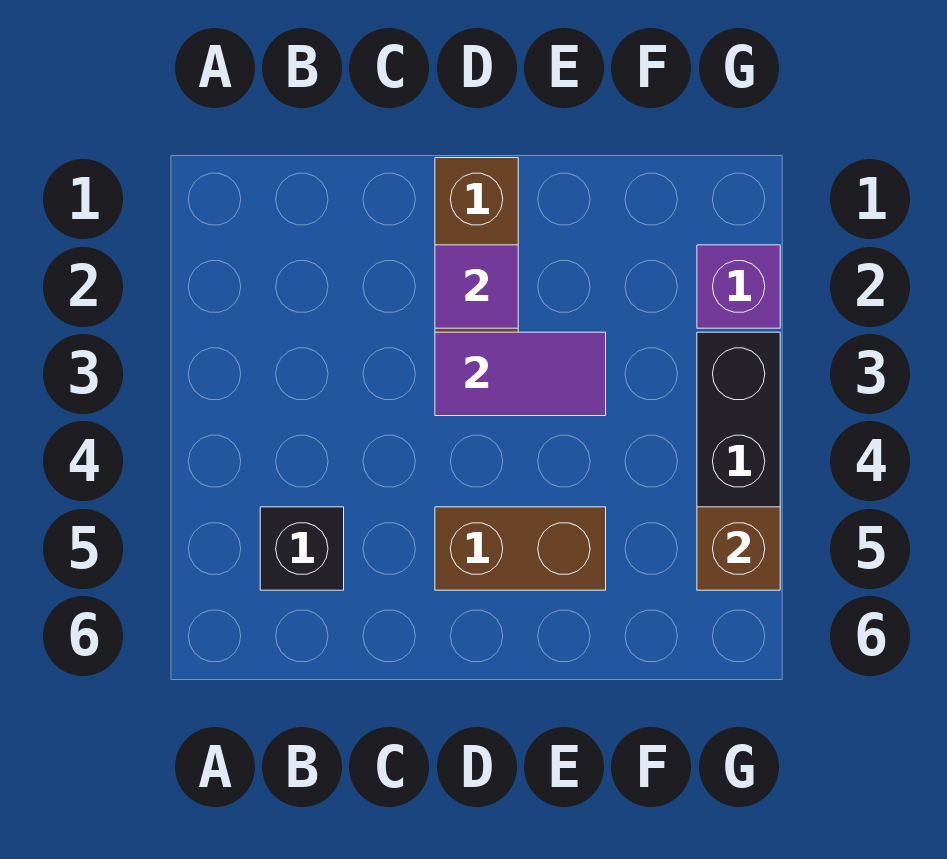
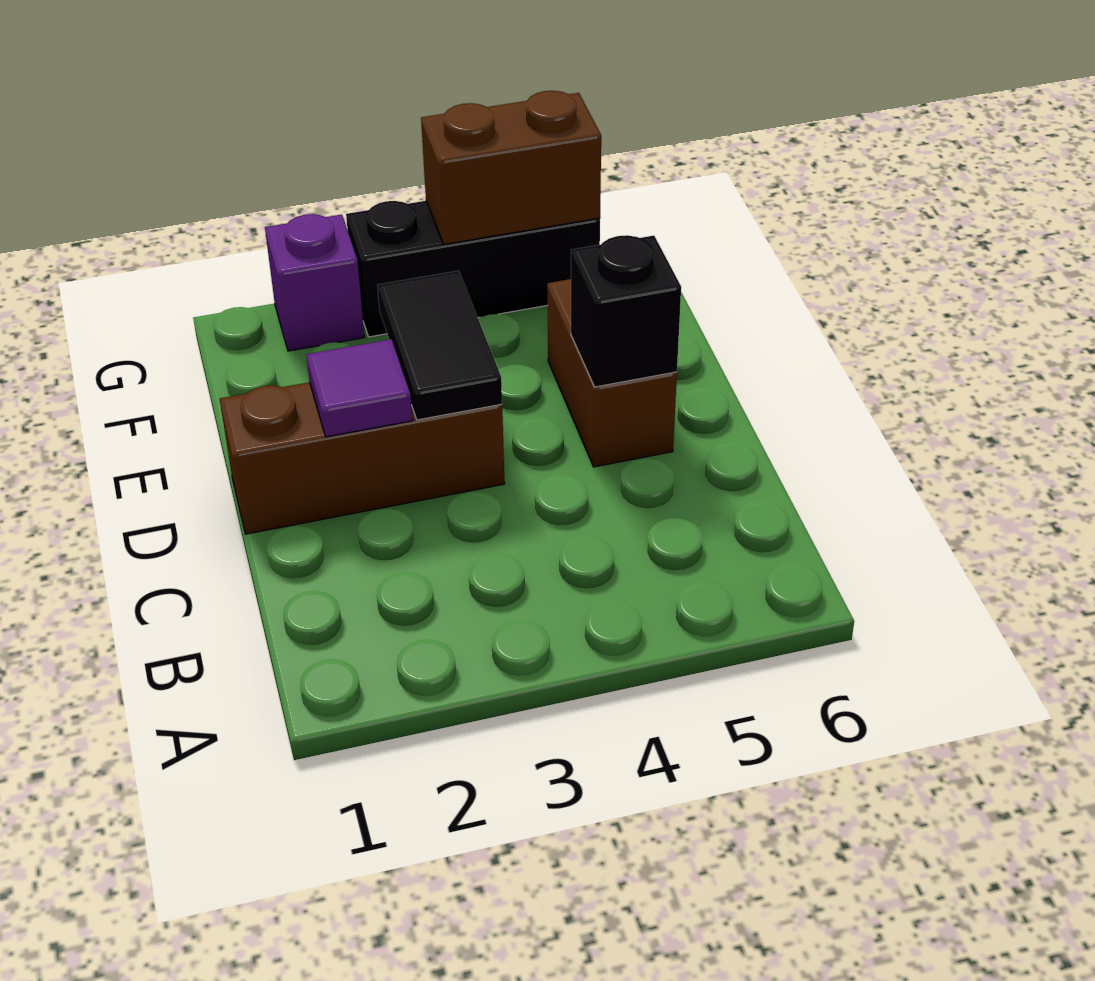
black 1x1 brick [260,507,344,590] -> black 1x1 brick moved to [571,235,681,387]
purple 1x2 tile [435,332,606,416] -> black 1x2 tile [377,271,502,420]
brown 1x1 brick [697,507,780,590] -> brown 1x2 brick [421,91,601,244]

